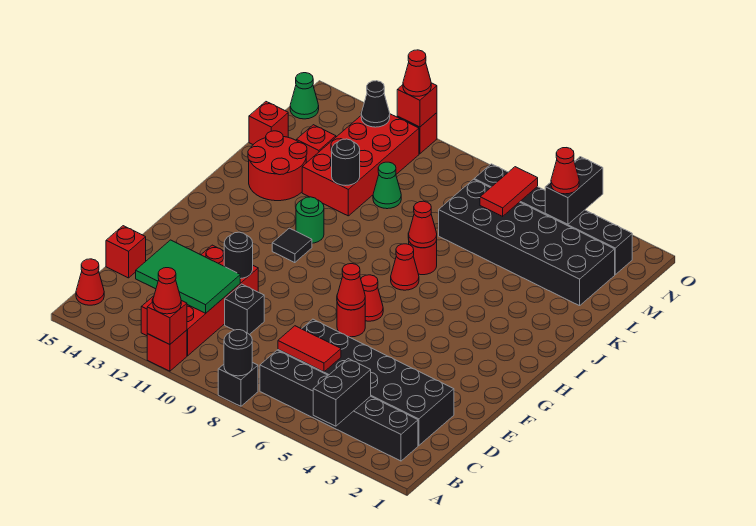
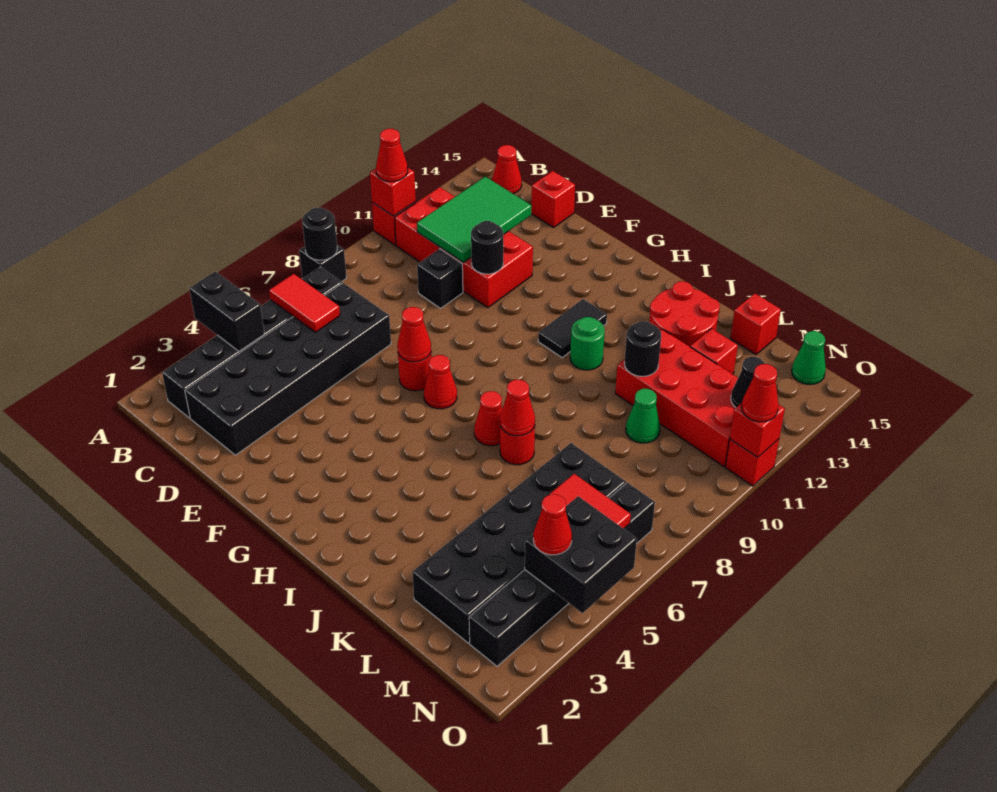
red 1x2 tile [278,326,341,372] -> red 1x2 tile turned to [269,274,340,332]
black 1x1 tile [272,228,312,263] -> black 1x2 tile [538,299,607,358]
black 1x2 brick [545,157,603,224] -> black 2x2 brick [525,496,637,613]

